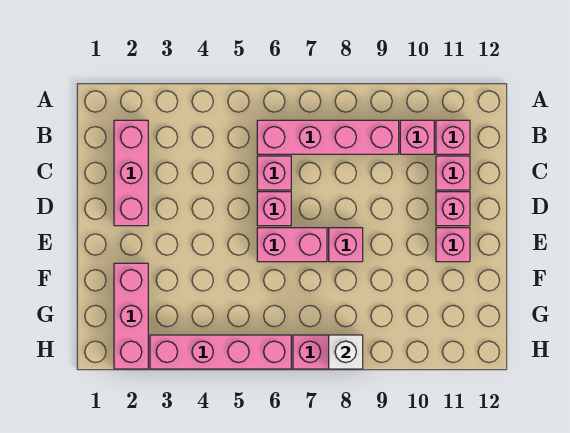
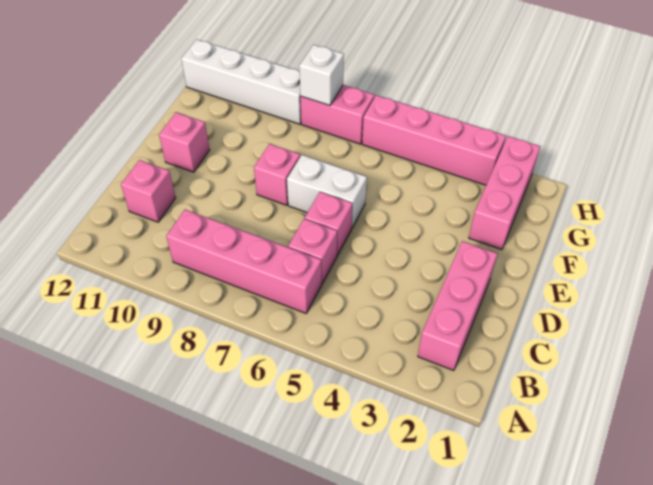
pink 1x1 brick [400,120,434,154] -> none
pink 1x1 brick [436,120,470,154] -> none
pink 1x1 brick [436,192,470,226] -> none
pink 1x2 brick [257,228,327,262] -> white 1x2 brick [287,155,367,228]
none -> white 1x4 brick [181,39,301,124]

